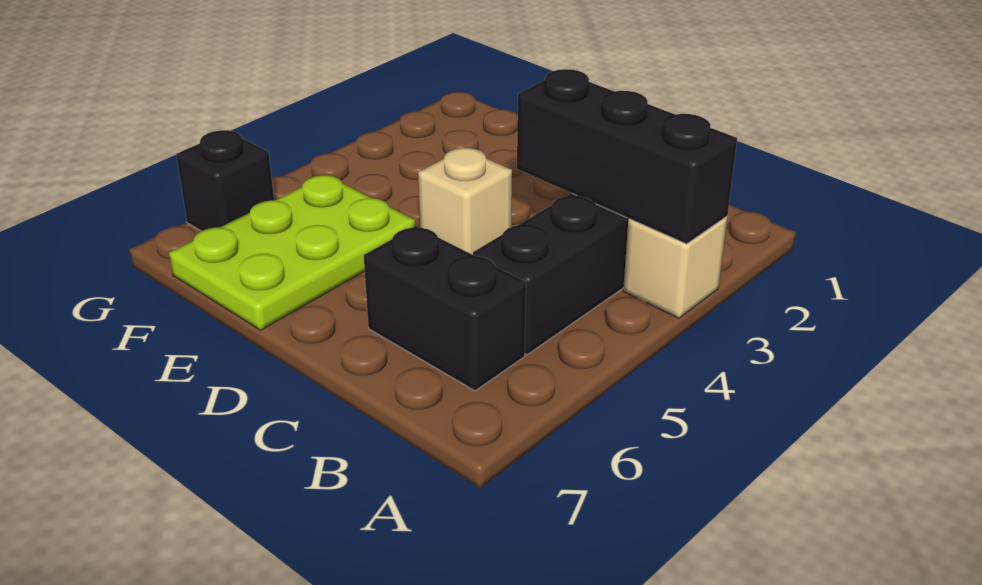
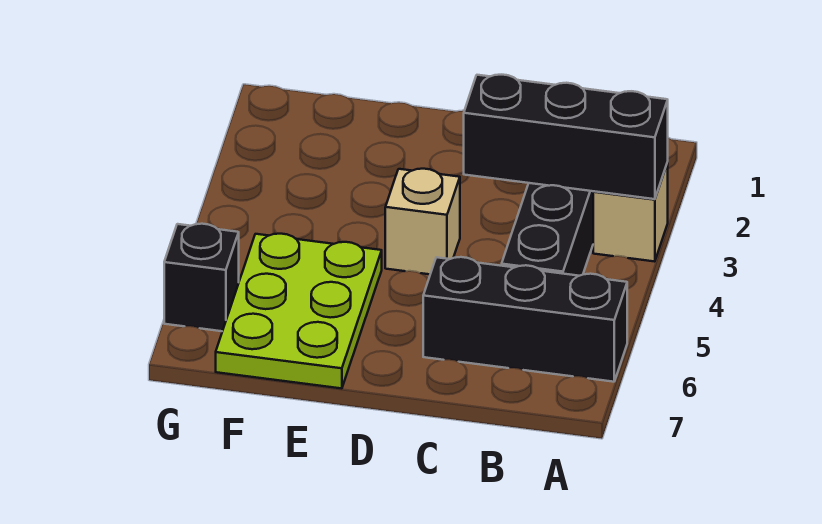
black 1x2 brick [364,226,526,391] -> black 1x3 brick [423,257,627,382]

